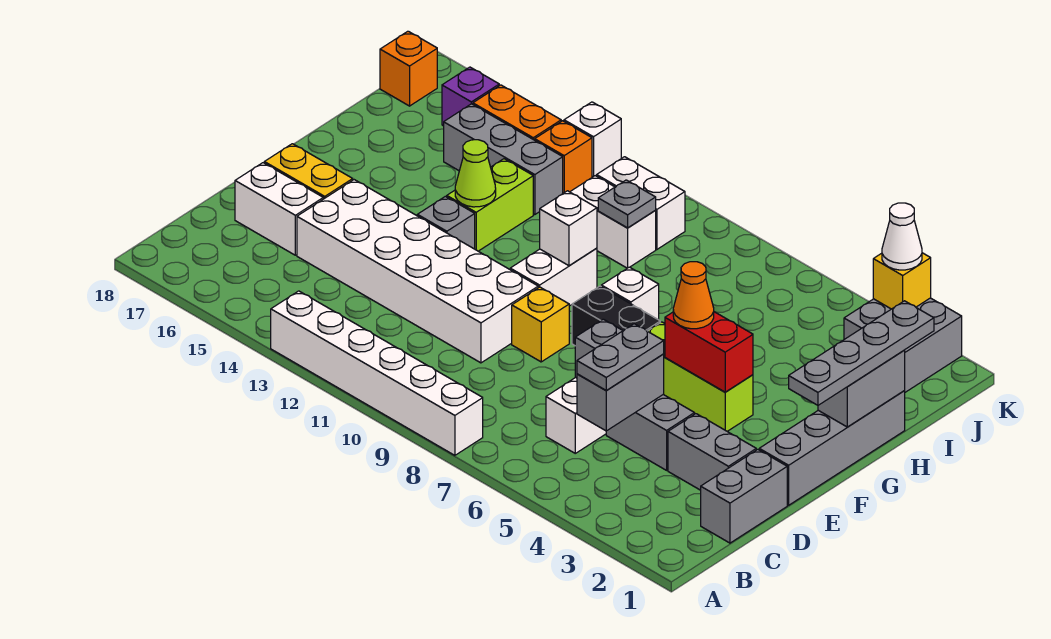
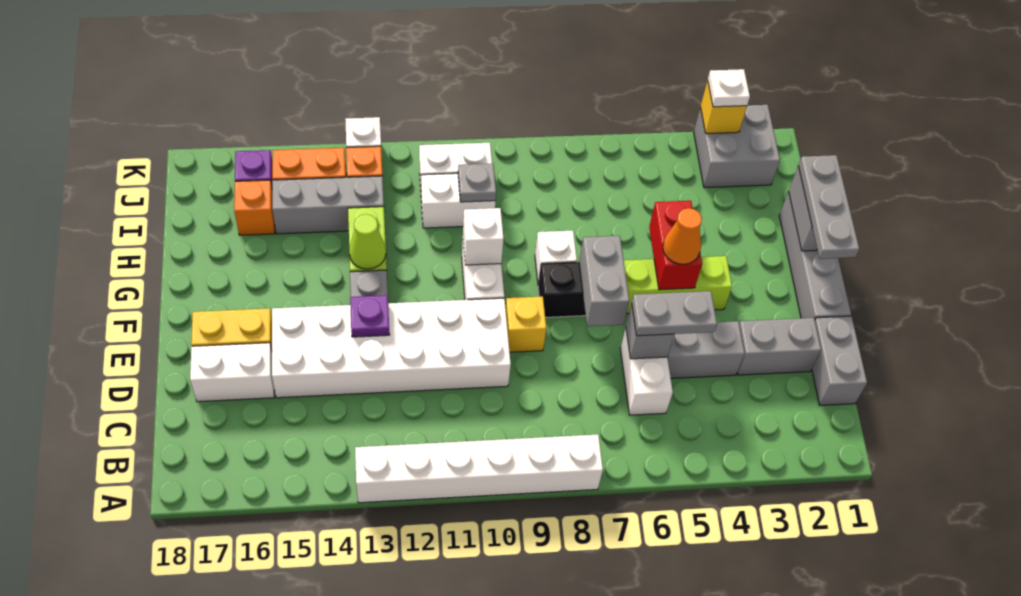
grey 1x2 brick [577,354,664,431] -> grey 1x2 brick moved to [579,236,629,326]
grey 1x2 plate [577,324,664,391] -> grey 1x2 plate turned to [632,291,717,336]
none -> purple 1x1 plate [350,295,390,337]
grey 1x4 plate [789,301,934,405] -> grey 1x3 plate [798,155,859,259]
red 1x2 brick [665,312,753,392] -> red 1x2 brick turned to [649,201,702,290]
orange 1x1 brick [380,31,437,106] -> orange 1x1 brick moved to [234,180,275,235]
white 1x1 cone [882,203,922,270] -> white 1x1 plate [708,69,750,107]

